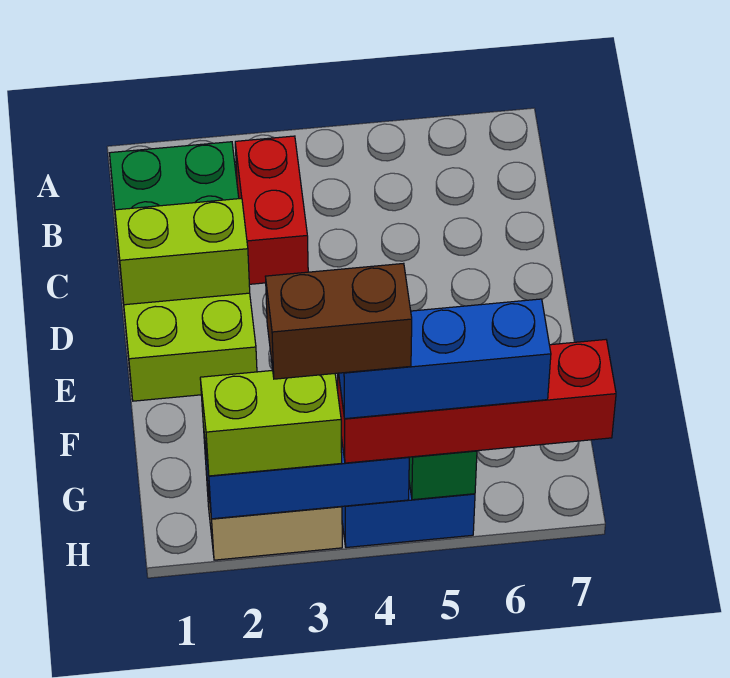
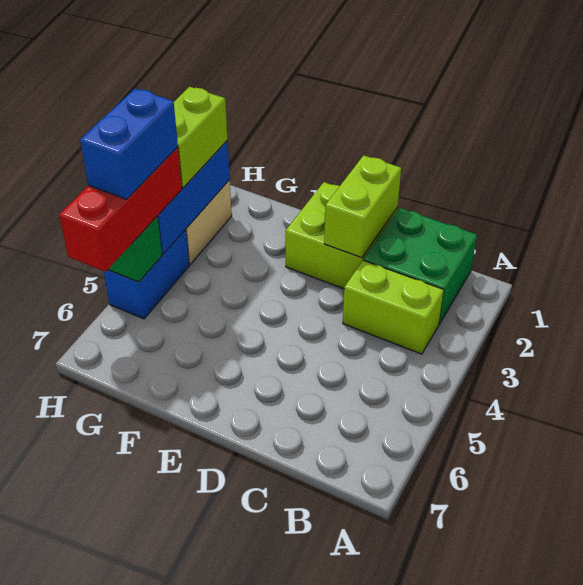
red 1x2 brick [235,136,308,284] -> lime 1x2 brick [343,260,444,354]
brown 1x2 brick [265,263,412,379] -> none
red 1x4 brick [338,340,616,463] -> red 1x3 brick [59,147,182,272]
blue 1x3 brick [339,299,551,419] -> blue 1x2 brick [80,88,178,199]

